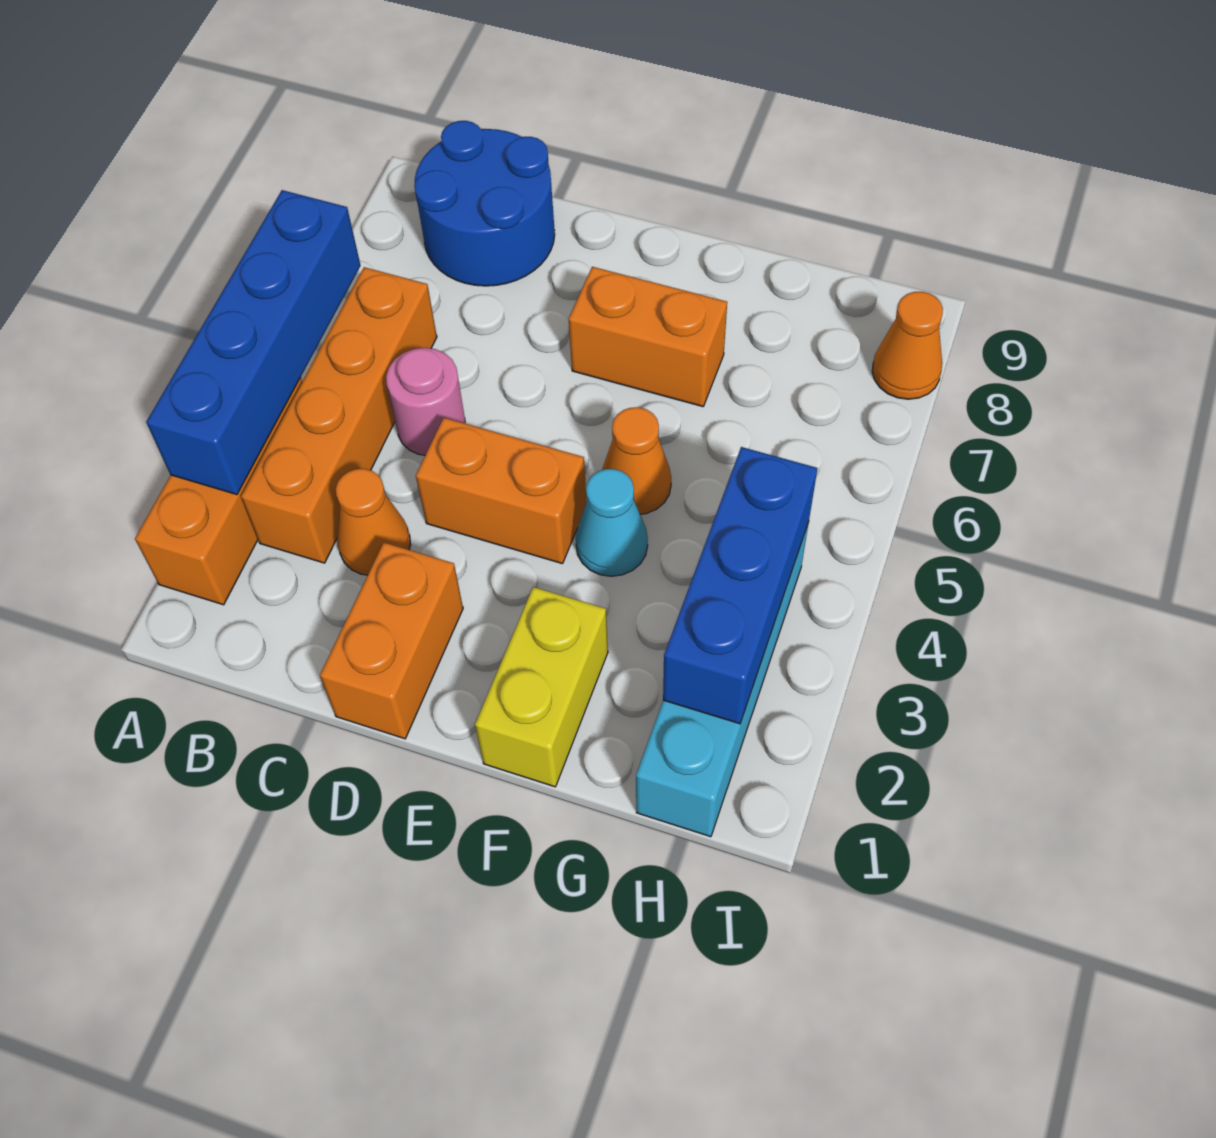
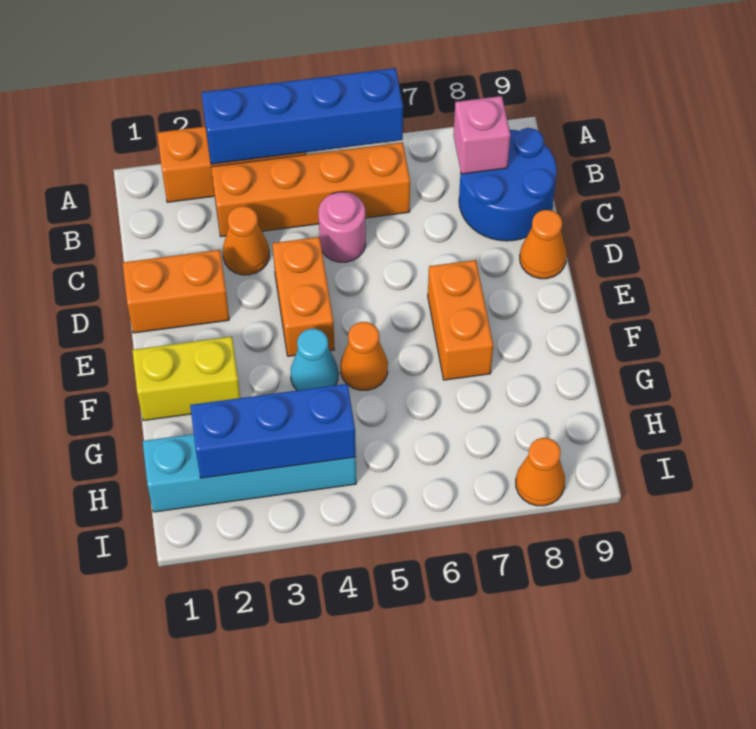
none -> pink 1x1 brick [453,96,510,174]
none -> orange 1x1 cone [520,210,567,279]

